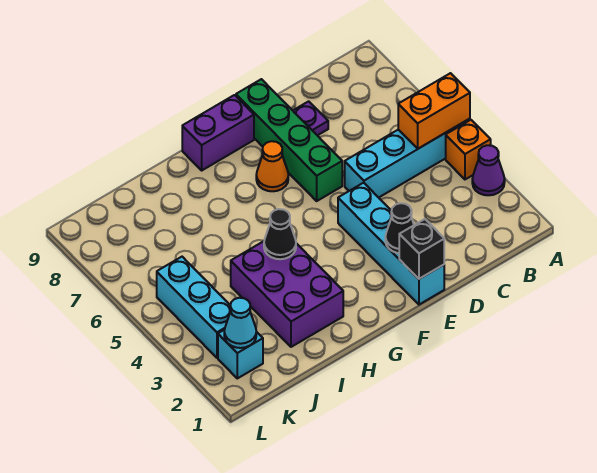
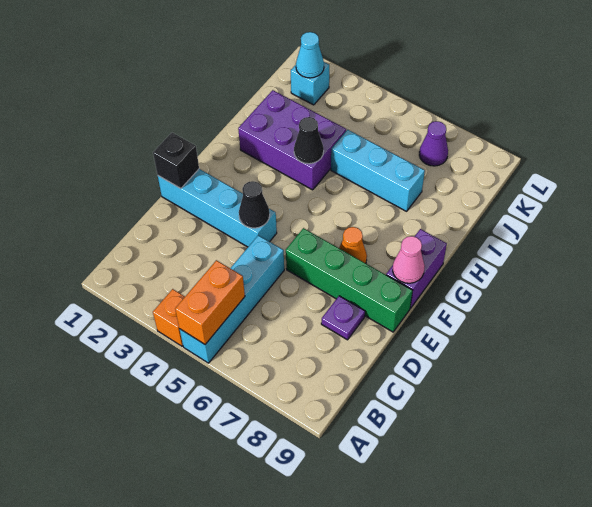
purple 1x1 cone [472,145,505,195] -> purple 1x1 cone moved to [419,121,448,166]
black 1x1 cone [385,203,414,253] -> black 1x1 cone moved to [239,181,270,228]
none -> pink 1x1 cone [393,236,425,283]
cyan 1x3 brick [157,257,231,358] -> cyan 1x3 brick moved to [331,130,425,211]

